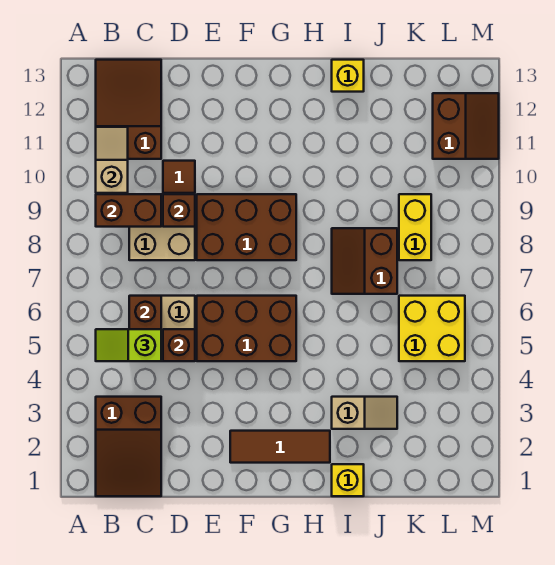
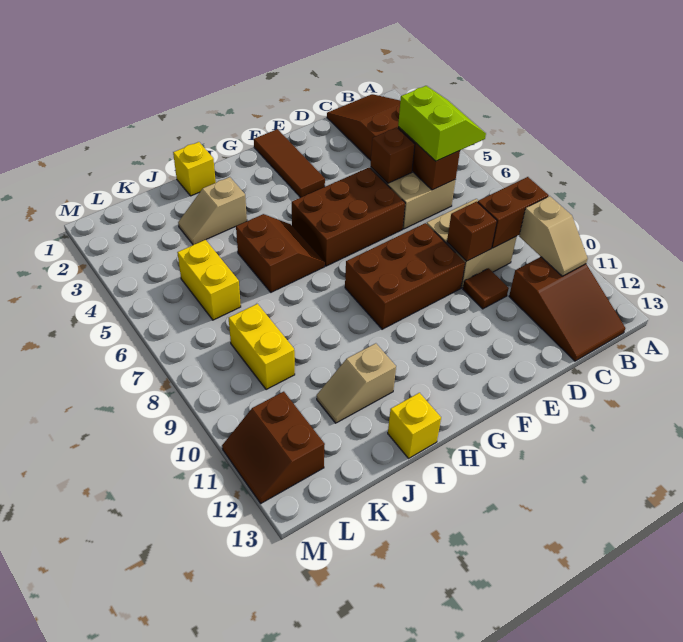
lime 1x2 slope [96,329,161,361] -> lime 2x2 slope [398,86,486,161]
brown 1x3 tile [230,431,330,463] -> brown 1x3 tile turned to [254,129,325,197]
brown 2x2 slope [332,228,397,294] -> brown 2x2 slope moved to [236,214,325,292]
none -> tan 1x2 slope [317,343,396,423]
yellow 2x2 brick [399,296,465,361] -> yellow 1x2 brick [177,240,241,320]

